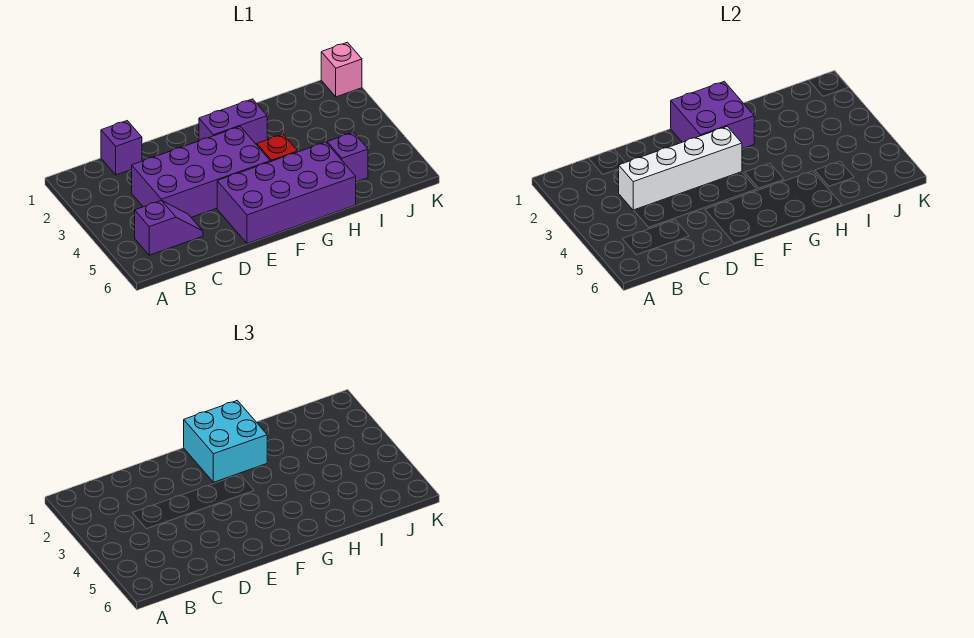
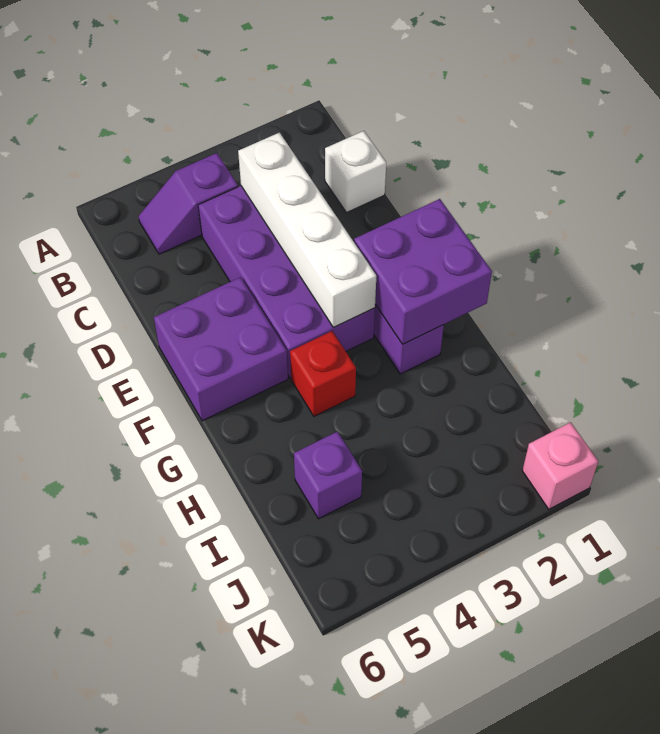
purple 1x2 slope [135,200,203,255] -> purple 1x2 slope turned to [138,153,238,254]
purple 1x1 brick [101,121,142,175] -> white 1x1 brick [325,131,386,213]
purple 2x4 brick [217,142,356,244] -> purple 2x2 brick [154,277,288,421]
cyan 2x2 brick [184,400,267,482] -> none

